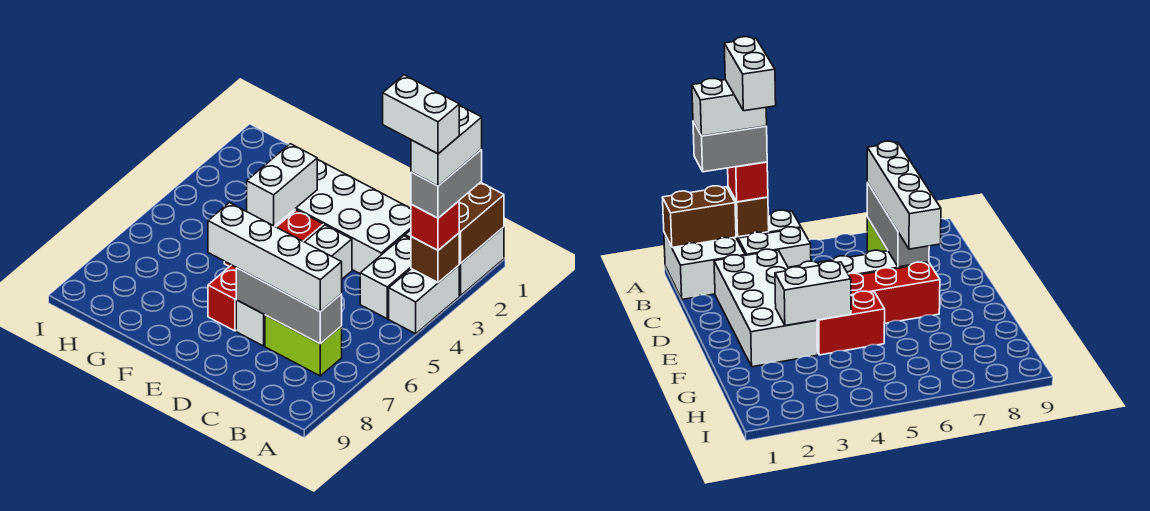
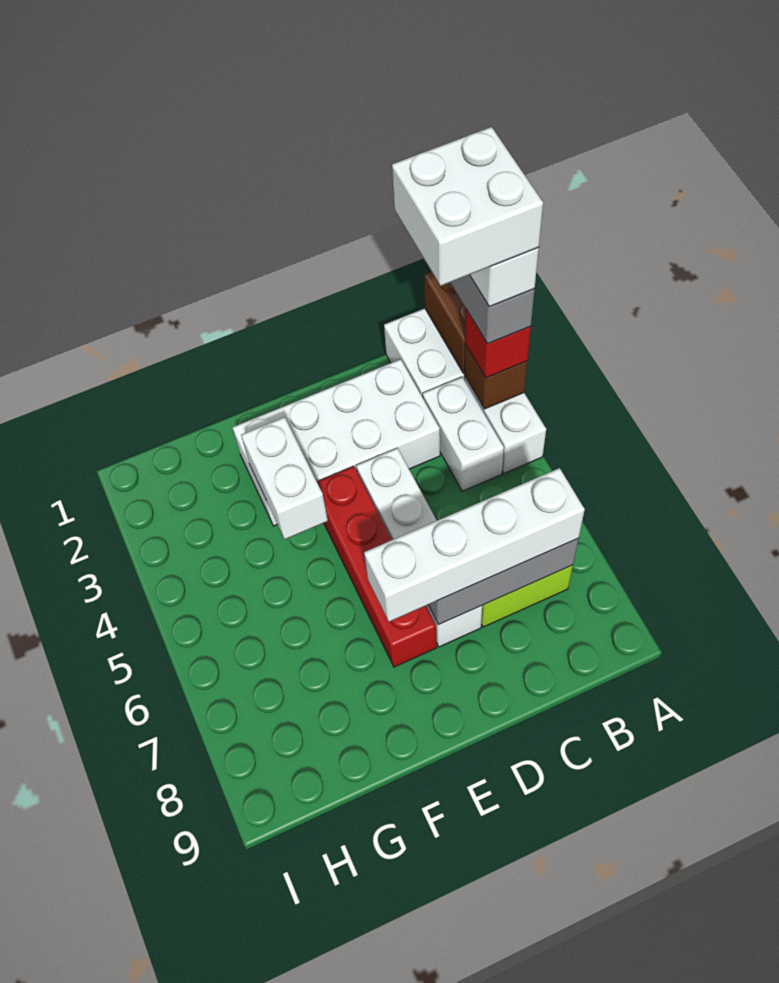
white 1x2 brick [383,75,459,154] -> white 2x2 brick [392,127,543,286]
red 1x2 brick [817,291,885,355] -> none

